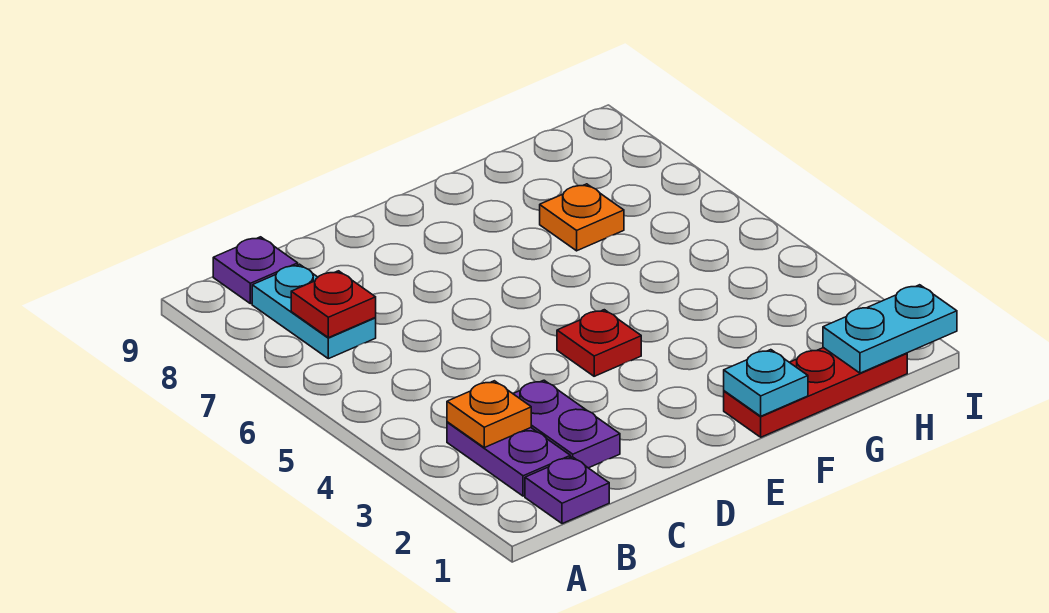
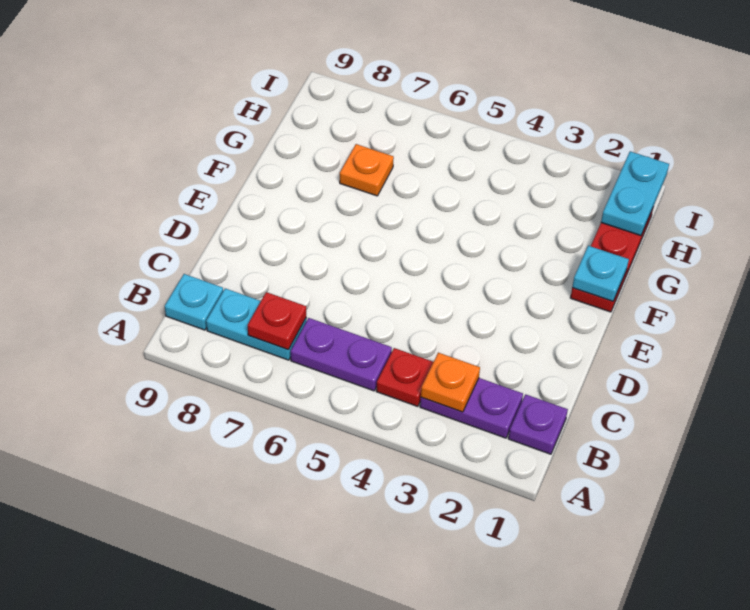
purple 1x1 plate [213,237,298,304] -> cyan 1x1 plate [165,274,223,330]
purple 1x2 plate [513,380,620,468] -> purple 1x2 plate moved to [291,318,392,391]
red 1x1 plate [557,310,641,376] -> red 1x1 plate moved to [376,348,433,407]

